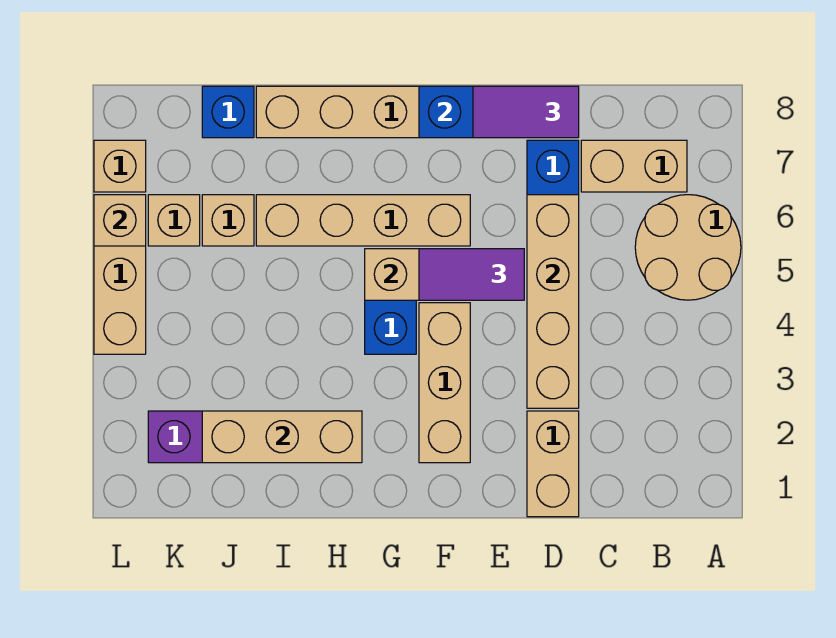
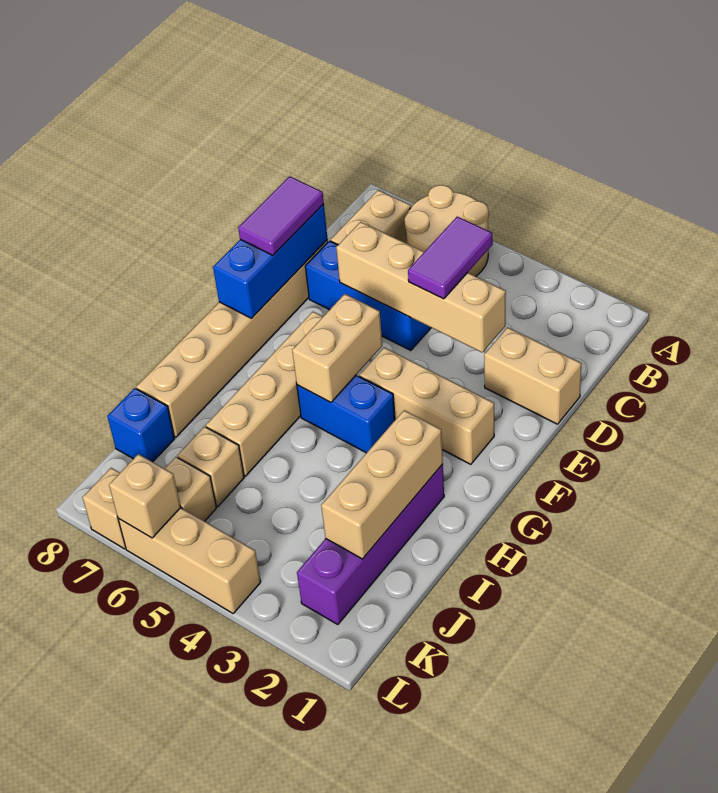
purple 1x2 tile [419,249,524,300] -> purple 1x2 tile moved to [408,217,493,299]

